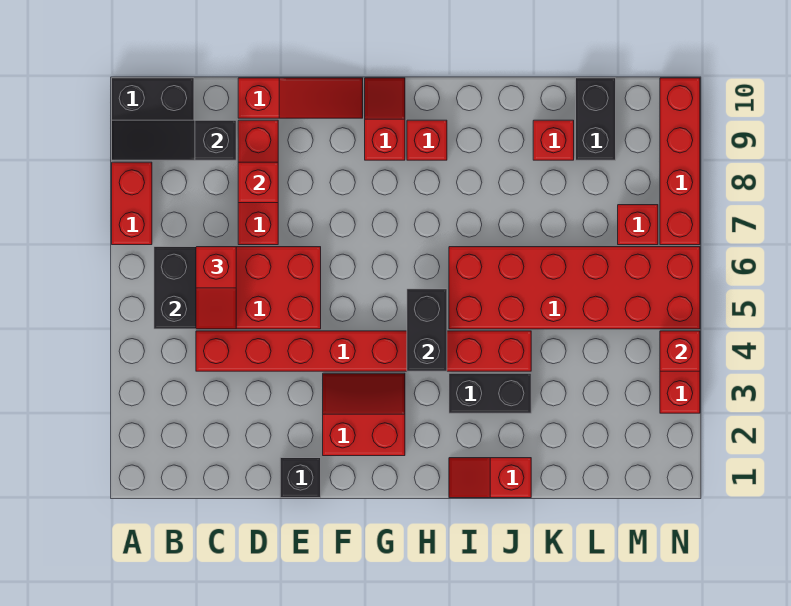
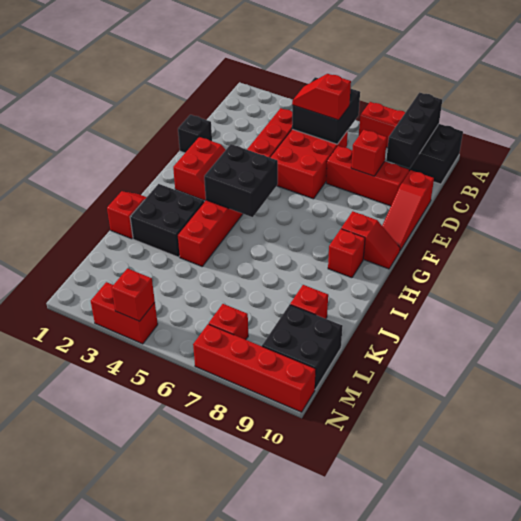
black 1x3 slope [112,120,236,160] -> black 1x3 brick [386,93,442,168]
black 1x2 brick [407,289,447,371] -> black 2x2 brick [204,144,278,217]
black 1x2 brick [449,373,531,413] -> black 2x2 brick [130,184,204,257]
red 2x6 brick [449,247,700,329] -> none
black 1x2 brick [576,78,616,160] -> black 2x2 brick [262,305,343,389]

